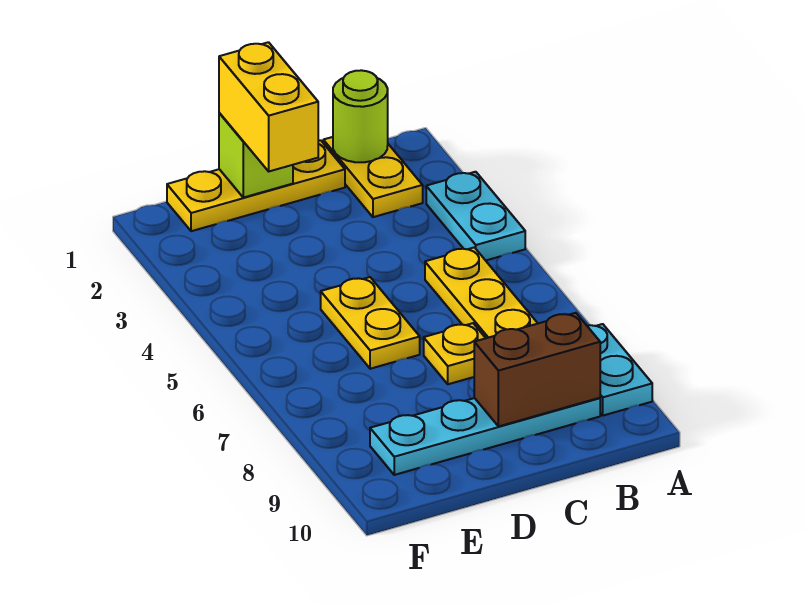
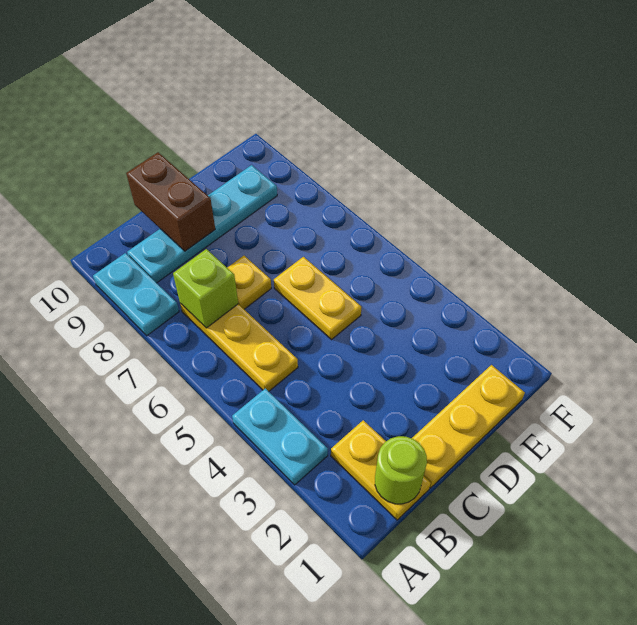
brown 1x2 brick [474,313,600,426] -> brown 1x2 brick turned to [126,152,215,251]
lime 1x1 brick [219,113,293,198] -> lime 1x1 brick moved to [173,249,238,328]
yellow 1x2 brick [219,42,318,171] -> none

